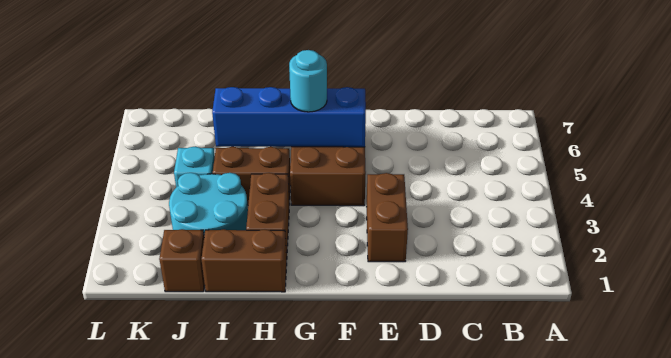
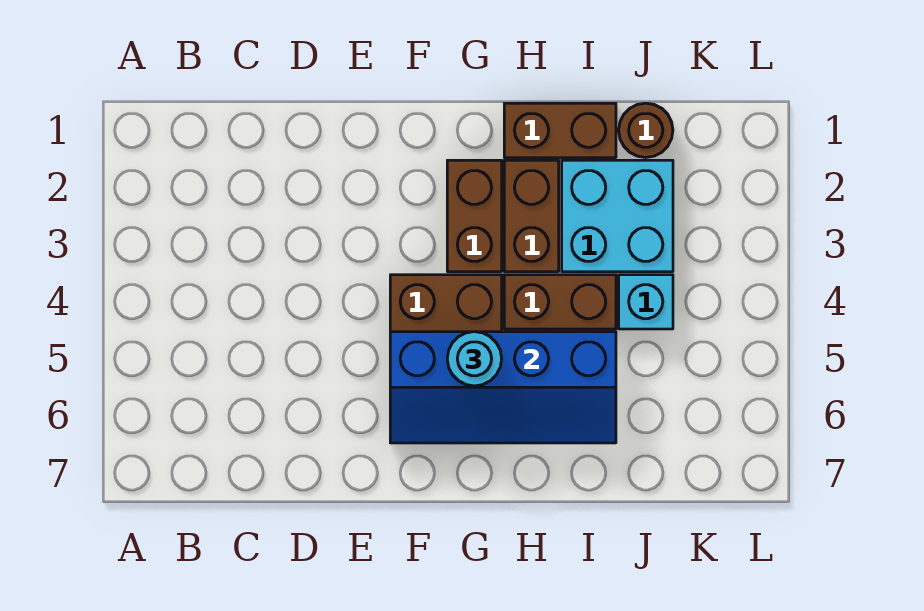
brown 1x2 brick [367,173,408,262] -> brown 1x2 brick moved to [447,160,502,272]
cyan 2x2 round brick [169,173,248,235] -> cyan 2x2 brick [562,160,673,272]
brown 1x1 brick [159,229,205,292] -> brown 1x1 round brick [619,103,673,158]

